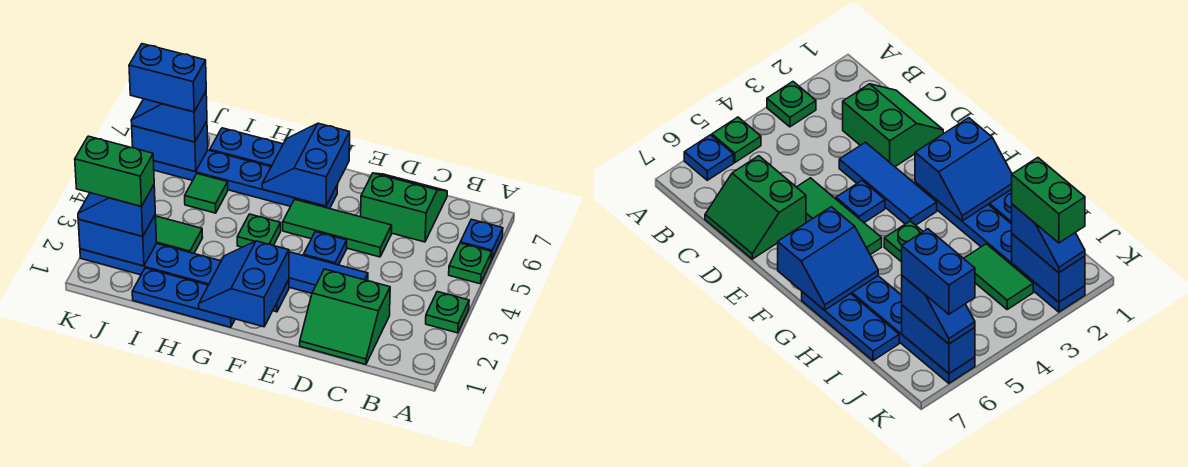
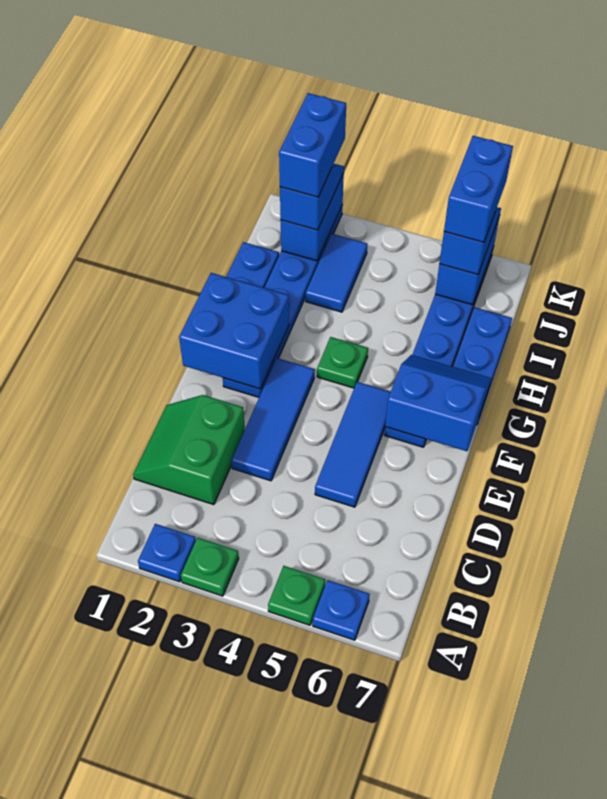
green 2x2 slope [361,173,447,242] -> none
green 1x3 tile [283,199,392,257] -> blue 1x3 tile [315,382,390,507]
blue 1x1 plate [303,232,347,265] -> blue 1x1 plate moved to [138,524,196,582]
blue 2x2 slope [199,241,289,327] -> blue 2x2 brick [179,273,289,389]
green 1x2 tile [156,216,203,253] -> blue 1x2 tile [306,234,367,312]
green 1x1 tile [185,174,228,213] -> none
green 1x2 brick [75,136,154,206] -> blue 1x2 brick [279,93,346,197]

